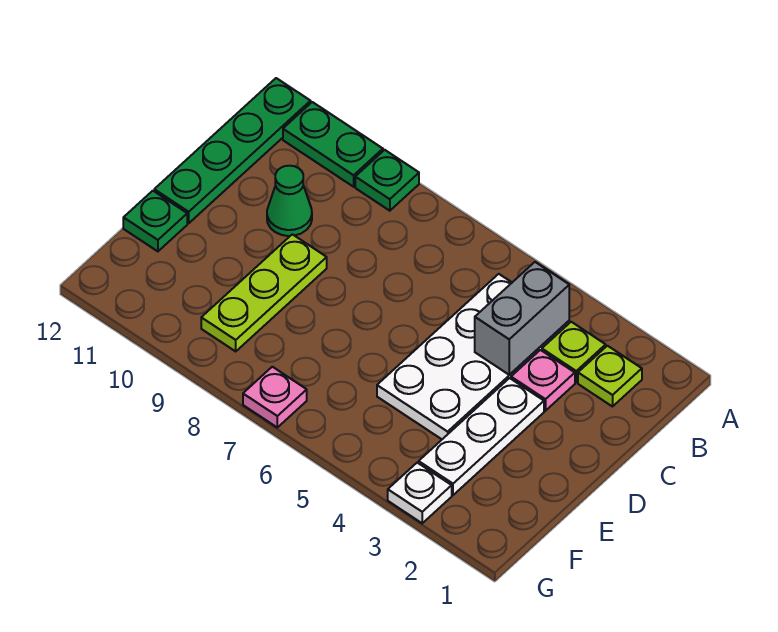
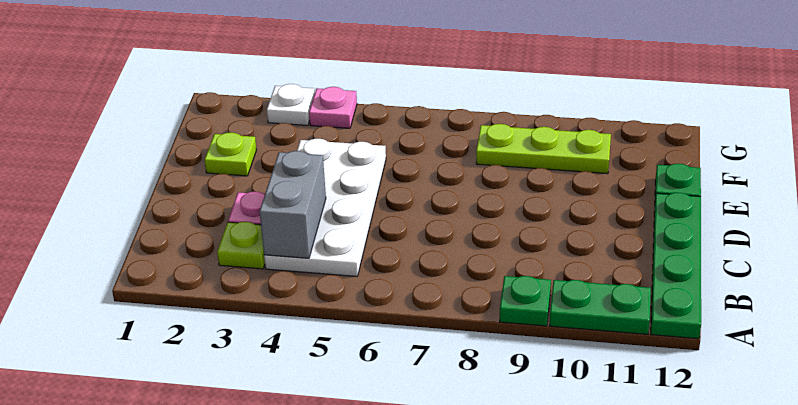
lime 1x1 plate [578,346,642,407] -> lime 1x1 plate moved to [205,133,256,176]
green 1x1 cone [267,166,312,236] -> none
white 1x3 plate [419,378,544,495] -> none
lime 1x3 plate [201,234,327,351] -> lime 1x3 plate turned to [476,124,611,174]
pink 1x1 plate [243,367,307,427] -> pink 1x1 plate moved to [309,87,357,128]

